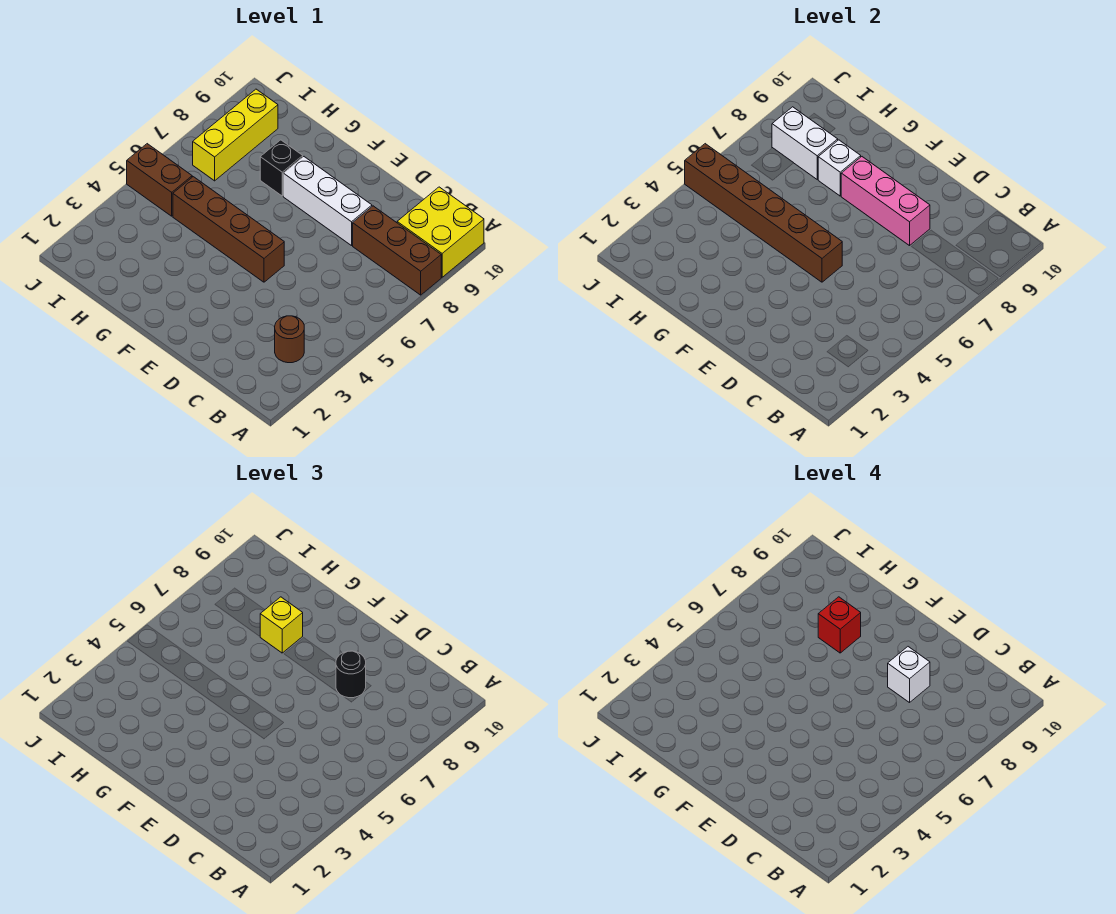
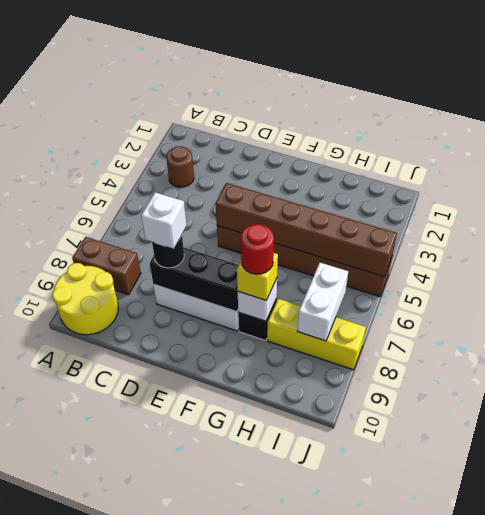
brown 1x3 brick [353,206,441,295] -> brown 1x2 brick [72,237,141,295]
yellow 2x2 brick [397,187,484,277] -> yellow 2x2 round brick [52,263,118,335]
pink 1x3 brick [841,157,930,246] -> black 1x3 brick [150,247,238,312]
red 1x1 brick [818,597,861,653] -> red 1x1 round brick [241,224,274,274]
white 1x2 brick [772,107,838,179] -> white 1x2 brick turned to [297,263,348,341]
yellow 1x3 brick [193,89,278,181] -> yellow 1x3 brick turned to [267,299,366,370]

